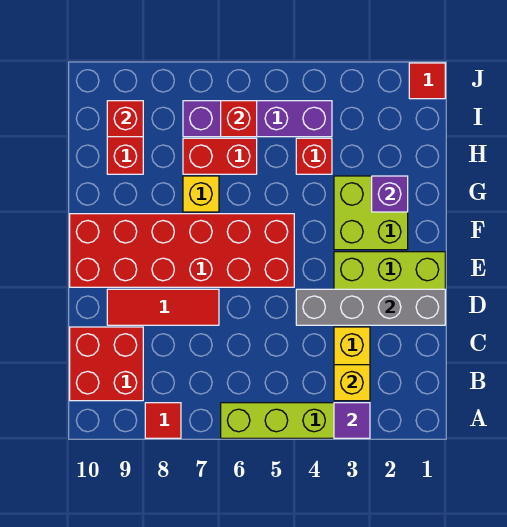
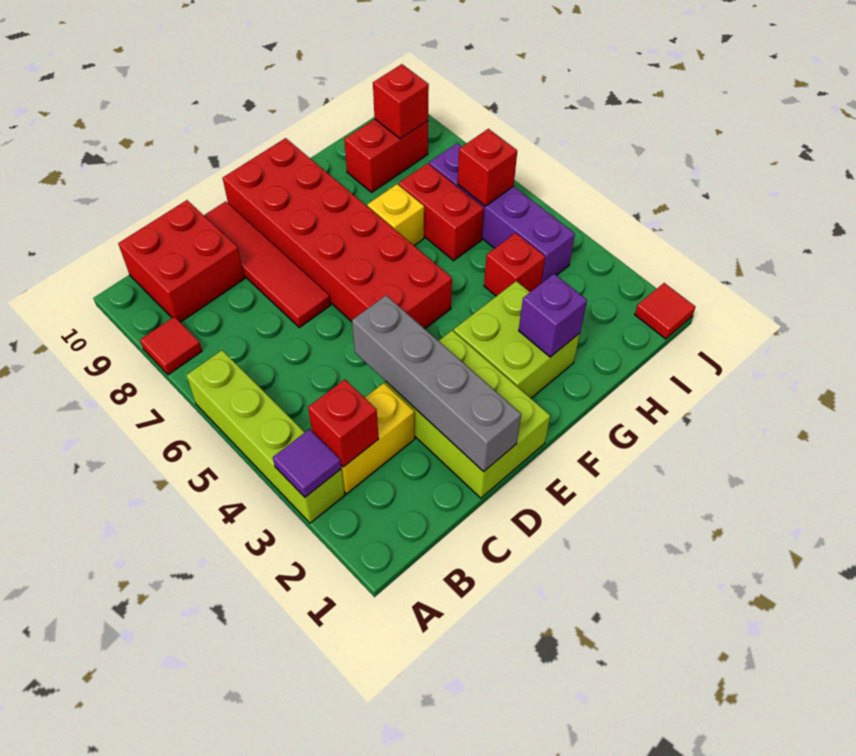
yellow 1x1 brick [334,365,370,401] -> red 1x1 brick [308,379,379,467]
red 1x3 tile [107,289,219,325] -> red 1x4 tile [204,201,331,327]

